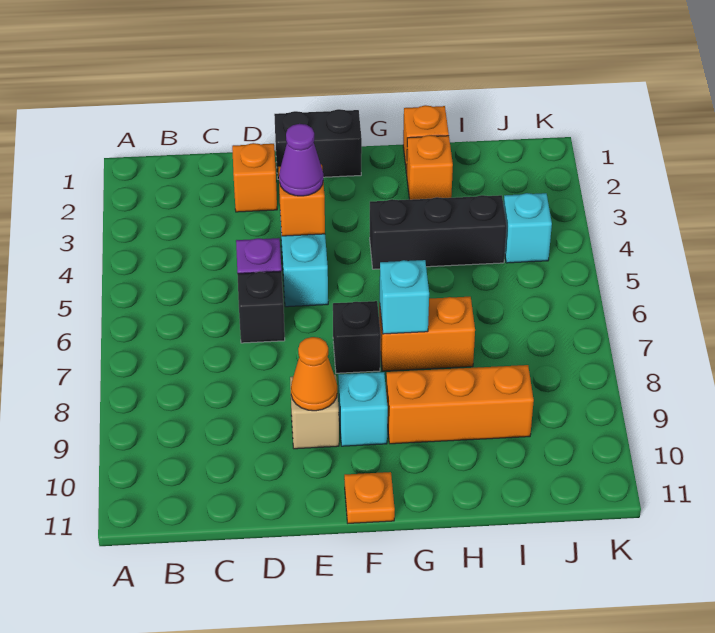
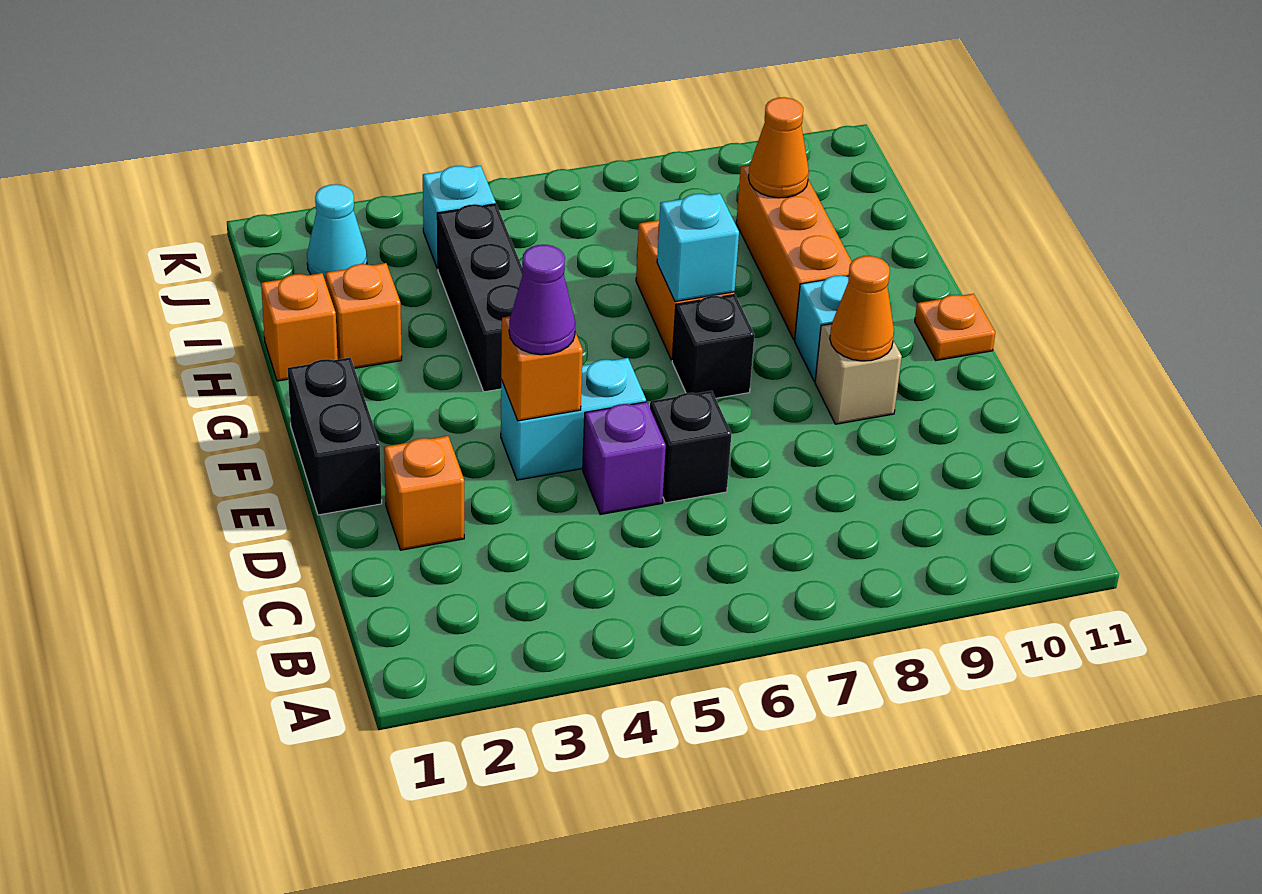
none -> orange 1x1 cone [748,97,809,198]
none -> cyan 1x1 cone [307,184,367,282]

